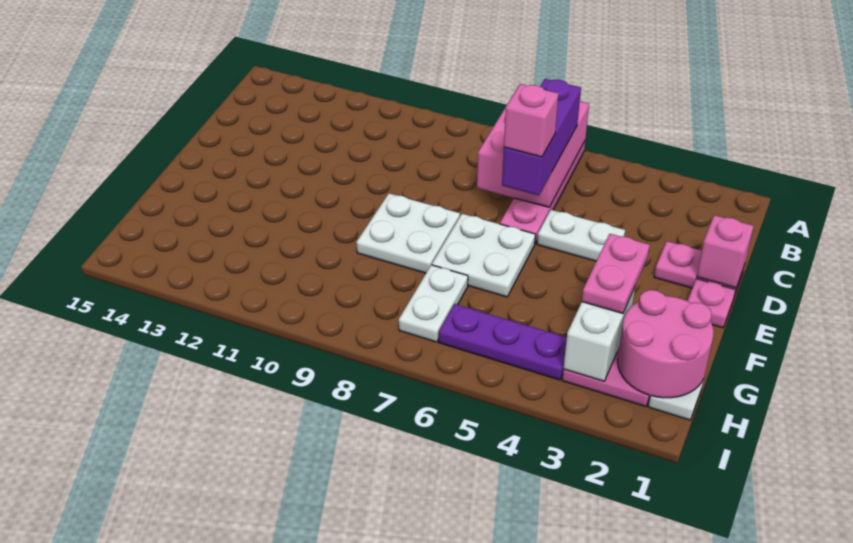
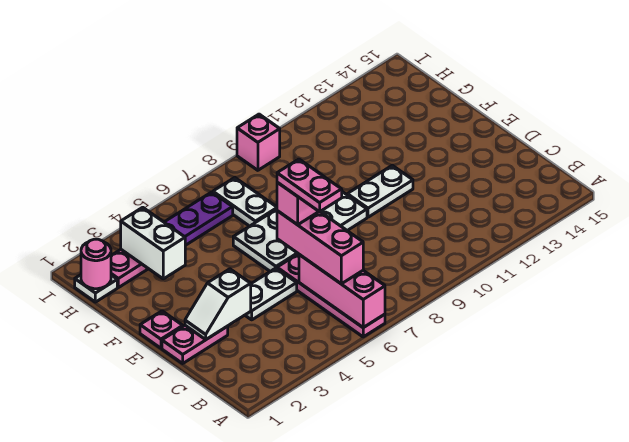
pink 2x3 brick [477,101,589,207] -> pink 1x3 brick [299,255,385,328]
purple 1x3 brick [502,79,581,196] -> pink 1x3 brick [277,211,363,284]
pink 1x1 brick [697,215,754,288] -> pink 1x1 brick moved to [237,114,280,170]
none -> white 1x2 slope [185,269,251,339]
none -> white 1x2 plate [347,165,413,217]
pink 1x2 plate [582,234,650,313] -> pink 1x2 plate moved to [277,159,342,212]
pink 2x2 round brick [618,290,714,398] -> pink 1x1 round brick [81,239,111,289]

